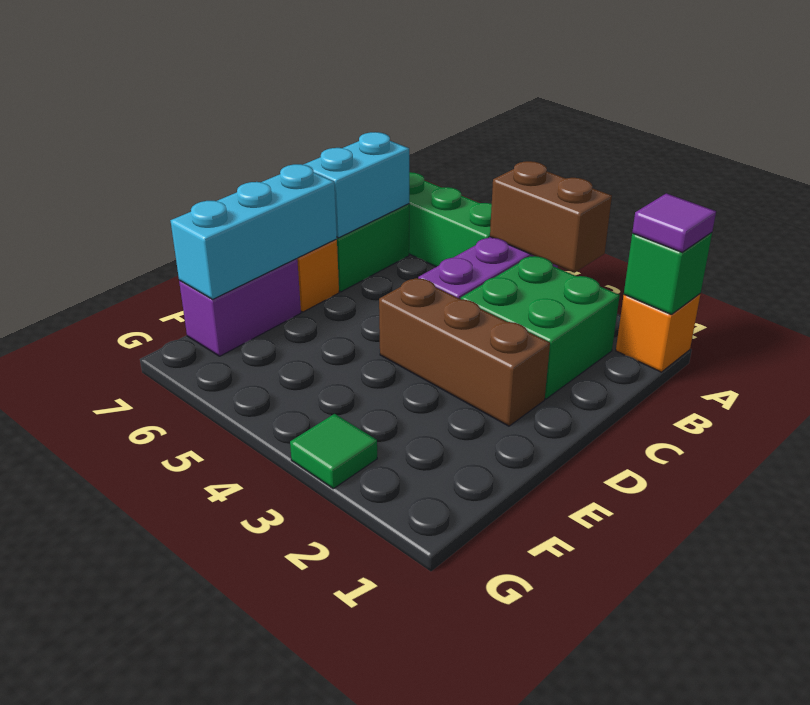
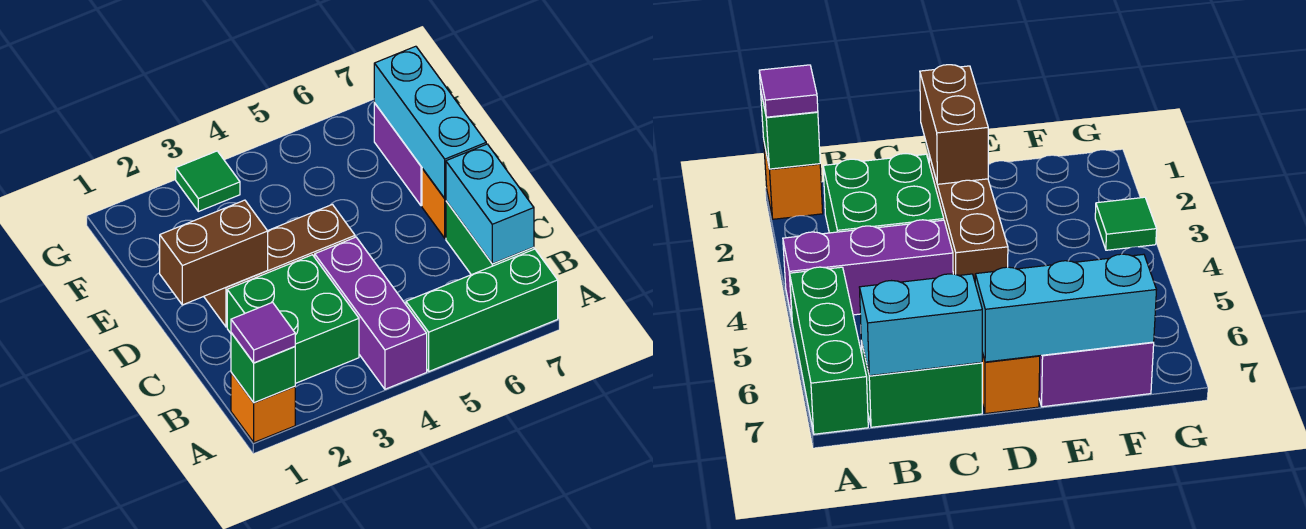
brown 1x2 brick [490,161,612,273] -> brown 1x2 brick moved to [160,200,268,305]

